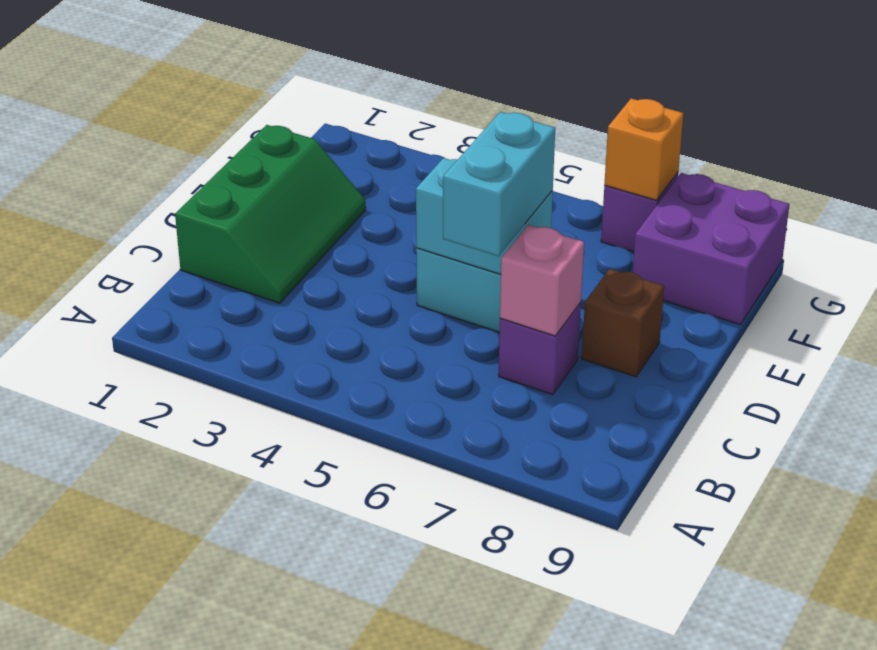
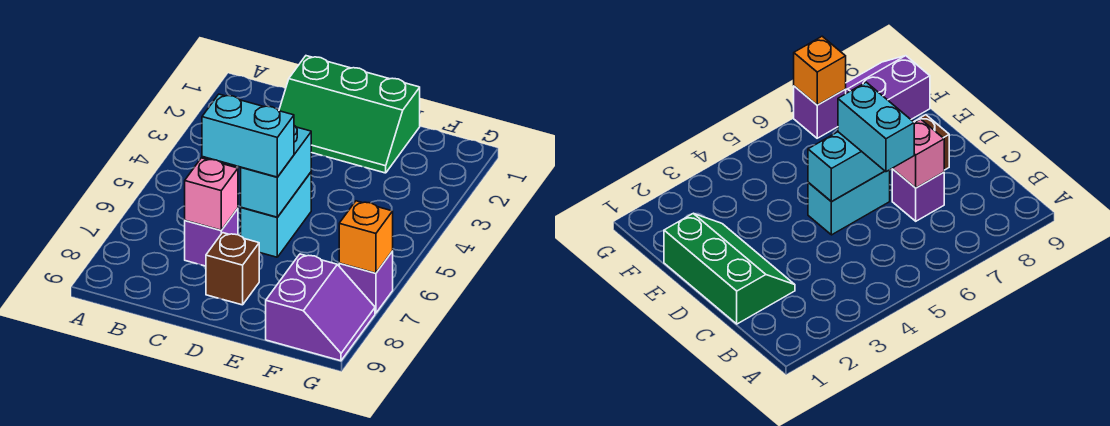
purple 2x2 brick [633,173,790,325] -> purple 2x2 slope [266,254,375,361]

